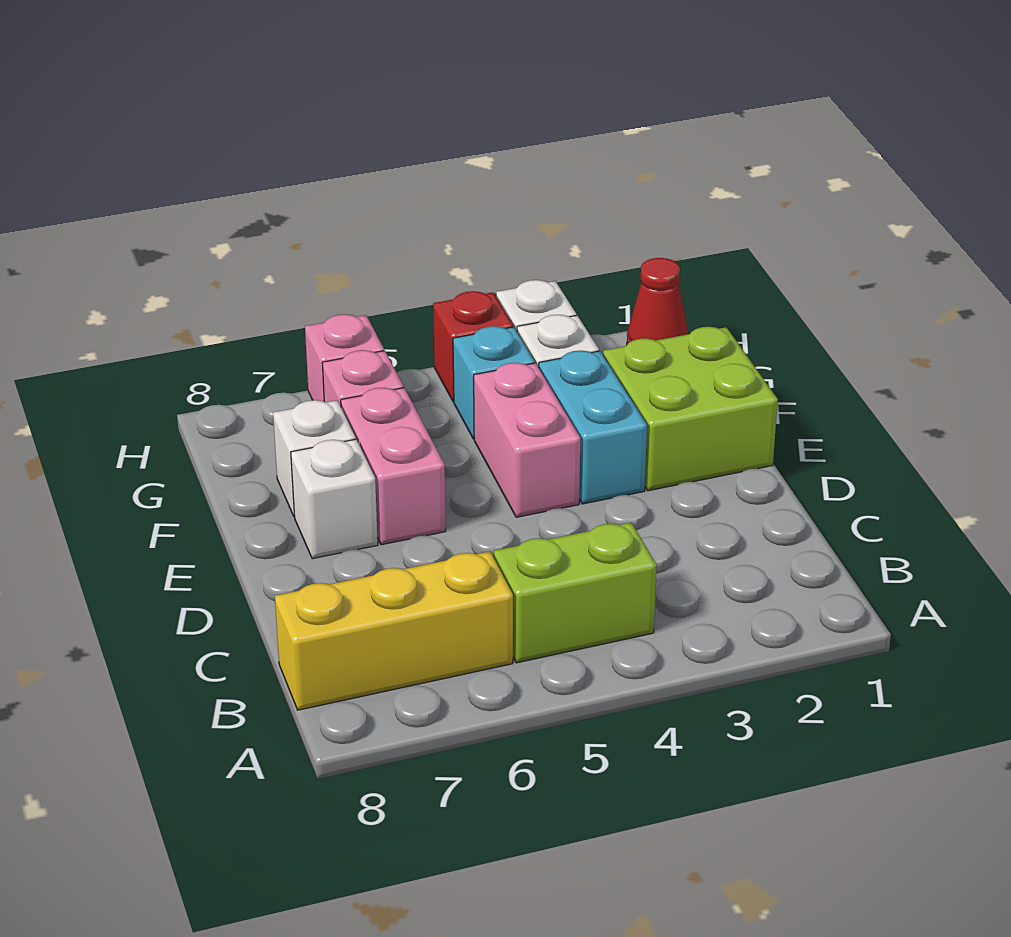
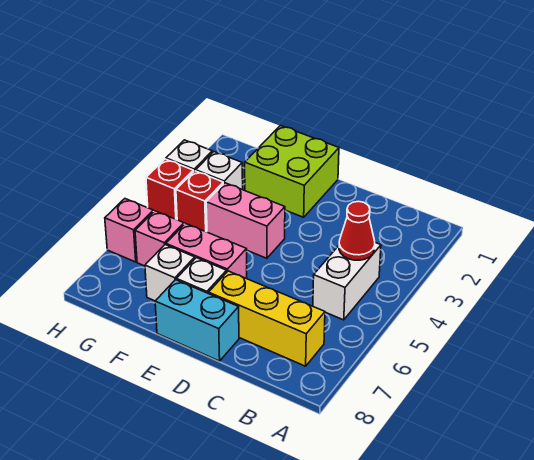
lime 1x2 brick [494,523,657,663] -> white 1x2 brick [313,243,381,320]
yellow 1x3 brick [275,551,513,710] -> yellow 1x3 brick turned to [209,271,325,366]
cyan 1x2 brick [539,351,647,504] -> cyan 1x2 brick moved to [155,280,239,361]
cyan 1x1 brick [453,326,535,439] -> red 1x1 brick [176,171,223,232]
red 1x1 cone [627,258,689,344] -> red 1x1 cone moved to [339,201,375,260]

